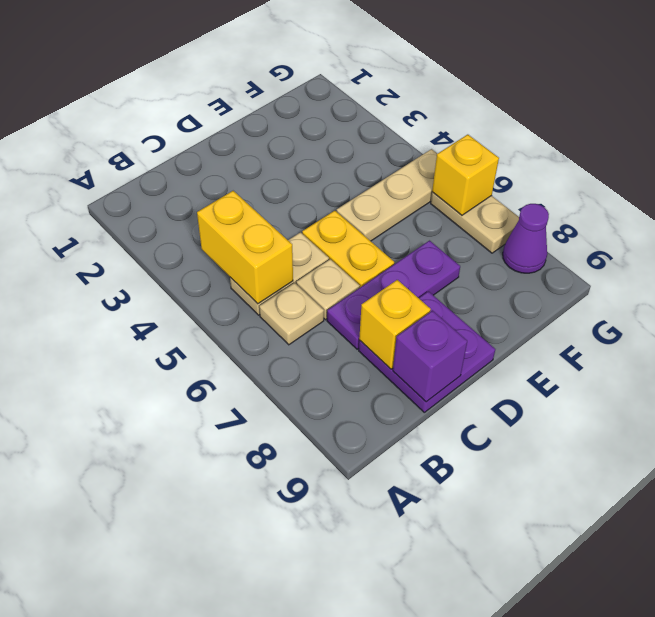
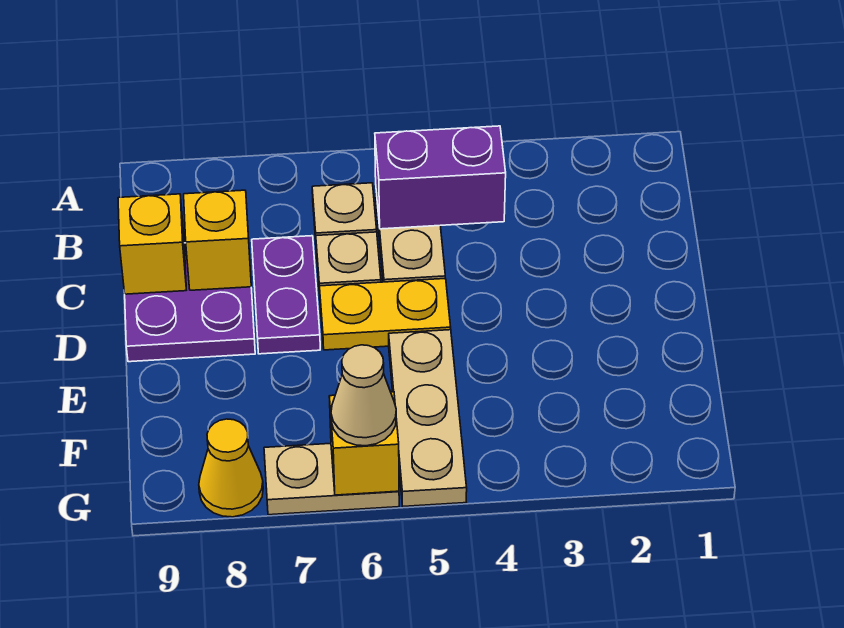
yellow 1x2 brick [197,191,293,304] -> purple 1x2 brick [375,126,506,229]
purple 1x3 plate [327,241,460,349] -> purple 1x2 plate [252,236,320,354]
purple 1x1 brick [393,311,467,402] -> yellow 1x1 brick [118,194,186,294]
none -> tan 1x1 cone [331,345,396,446]
purple 1x1 cone [503,204,549,273] -> yellow 1x1 cone [199,419,263,517]

